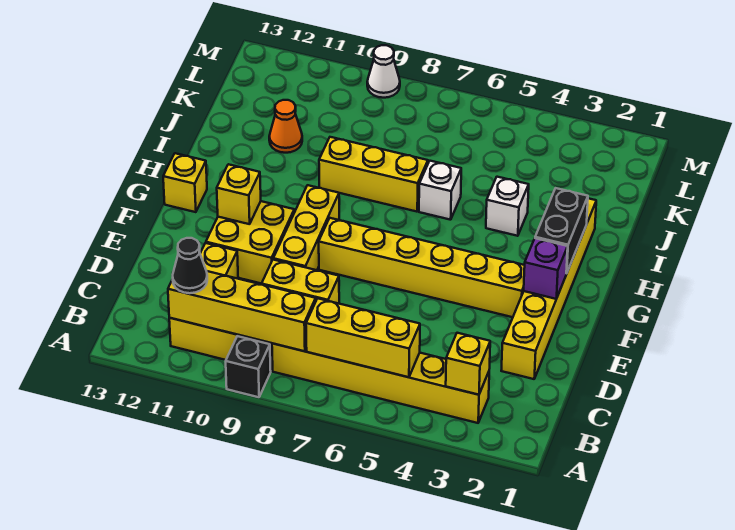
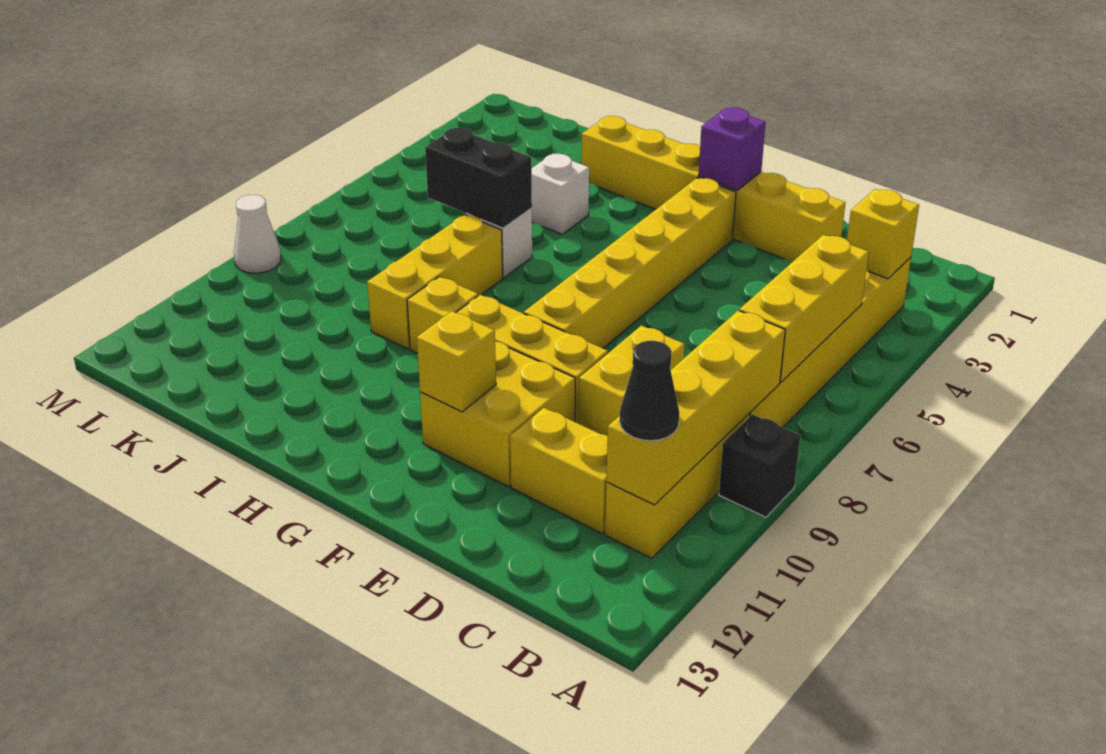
black 1x2 brick [535,188,588,273] -> black 1x2 brick moved to [425,128,532,228]
yellow 1x1 brick [163,153,207,212] -> yellow 1x1 brick moved to [407,277,478,353]
orange 1x1 cone [269,100,302,153] -> none

